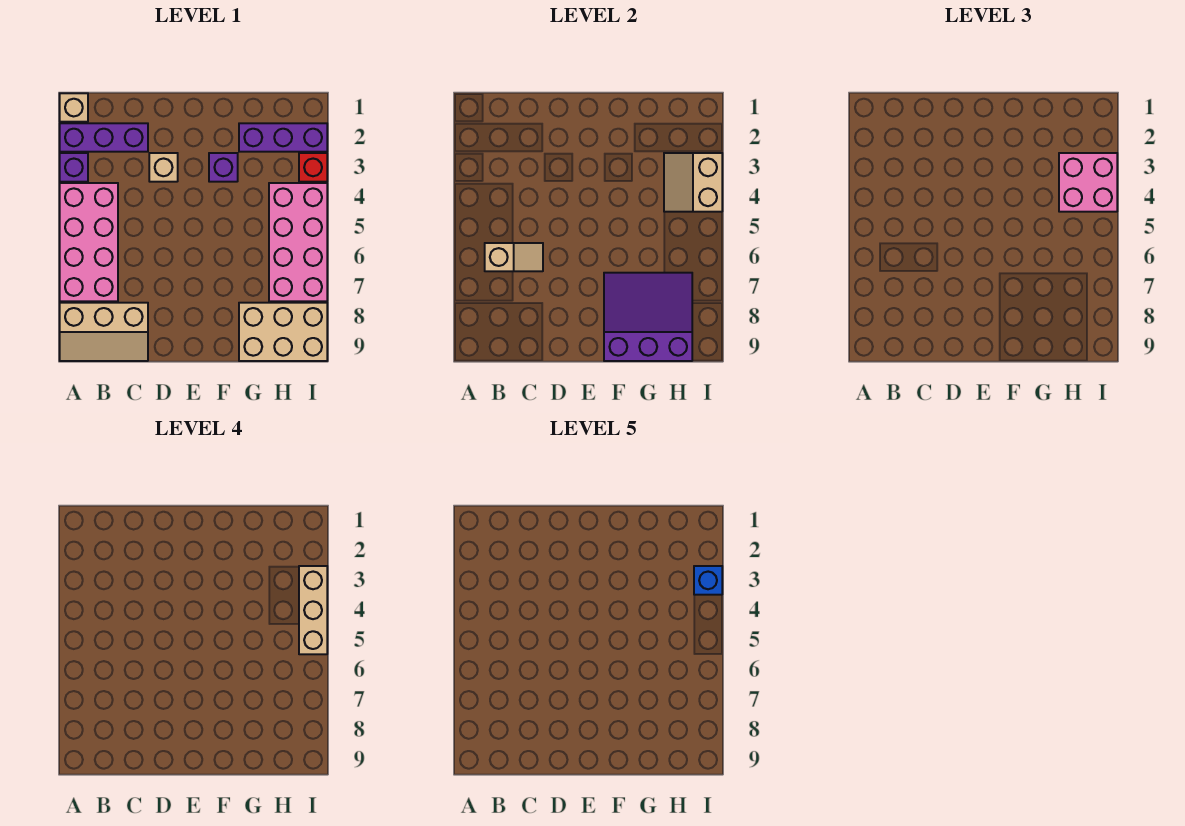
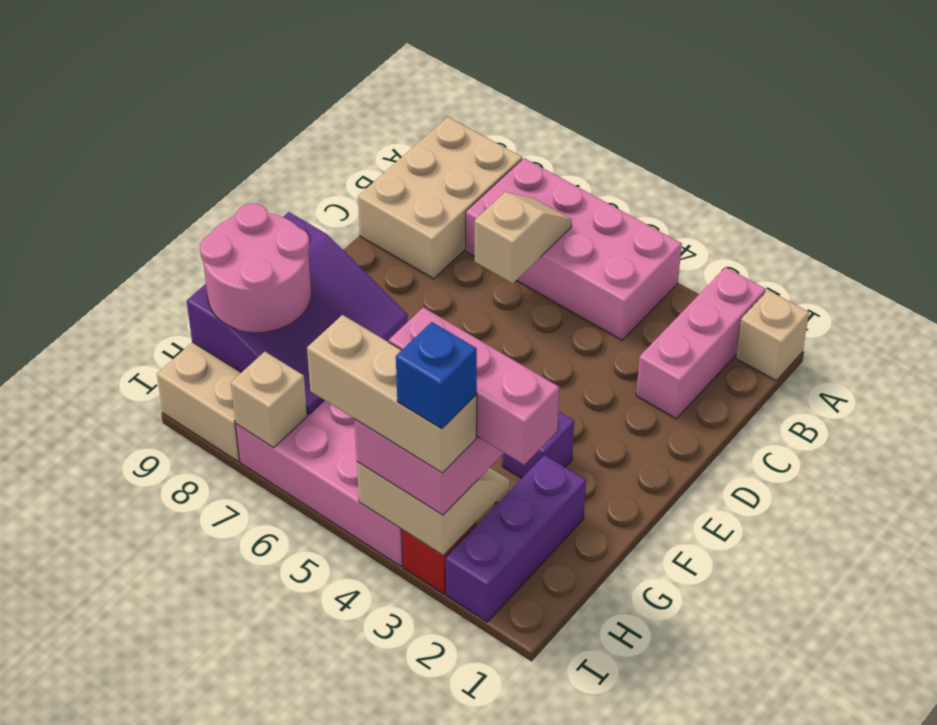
purple 1x3 brick [60,123,148,152] -> pink 1x3 brick [636,267,766,419]
purple 1x1 brick [60,153,88,182] -> none
tan 2x3 slope [60,303,148,361] -> tan 2x3 brick [358,117,522,279]
tan 1x2 slope [485,243,543,271] -> tan 1x2 slope turned to [475,192,572,283]
tan 1x1 brick [149,153,178,182] -> tan 1x1 brick moved to [231,352,307,448]
none -> pink 2x2 round brick [200,204,311,332]
none -> pink 1x3 brick [389,307,559,465]

